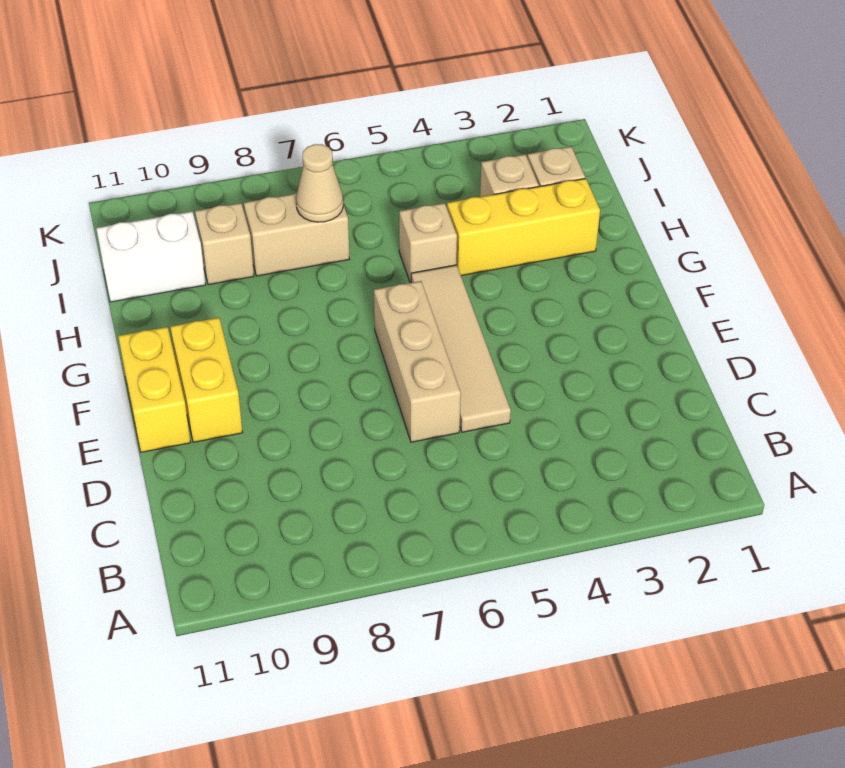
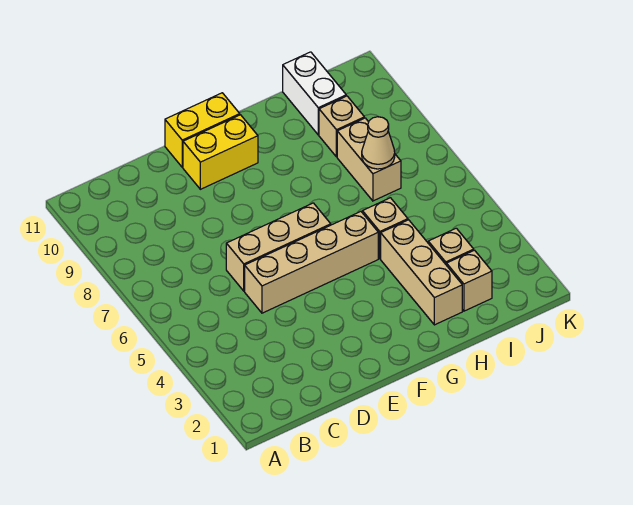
tan 1x4 tile [411,265,511,432] -> tan 1x4 brick [245,212,378,313]
yellow 1x3 brick [447,179,600,276] -> tan 1x3 brick [381,220,462,325]

